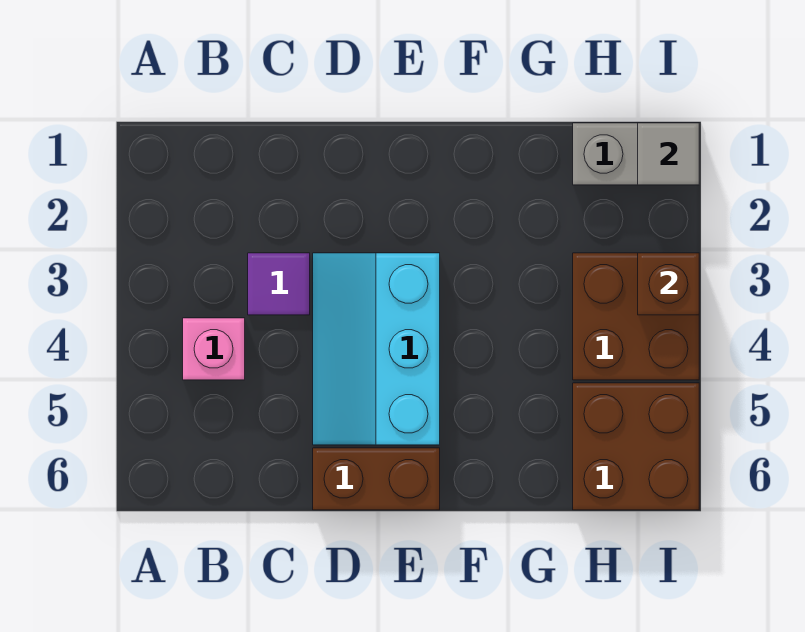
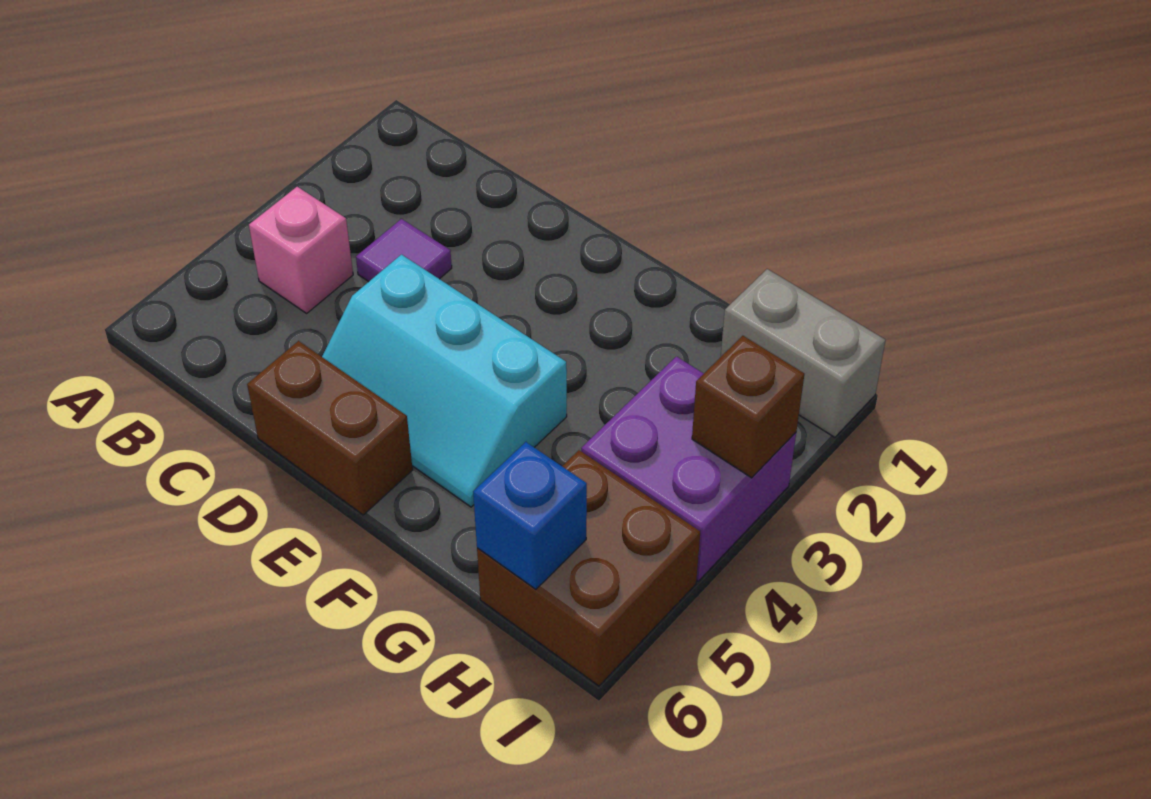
cyan 2x3 slope [313,253,440,445] -> cyan 2x3 slope turned to [322,255,567,507]
brown 2x2 brick [573,253,699,380] -> purple 2x2 brick [581,356,796,581]
none -> blue 1x1 brick [473,442,587,589]
grey 1x1 tile [638,123,699,185] -> none

